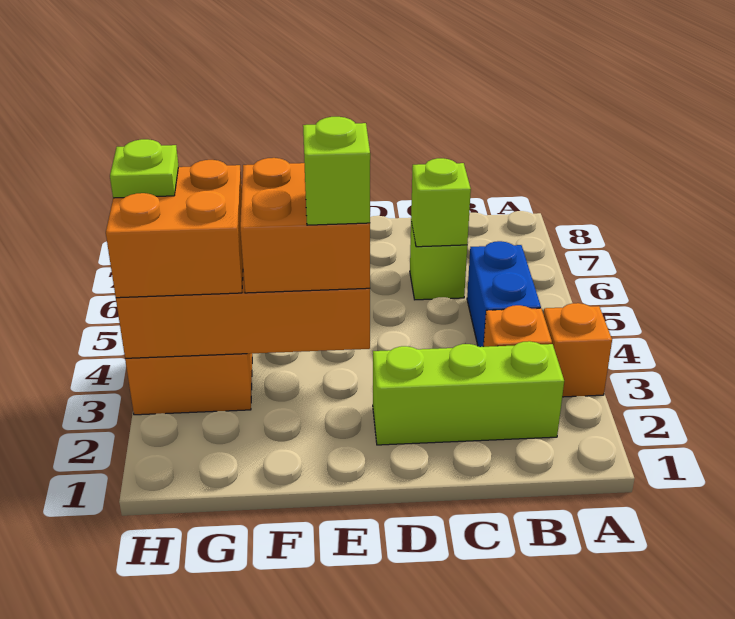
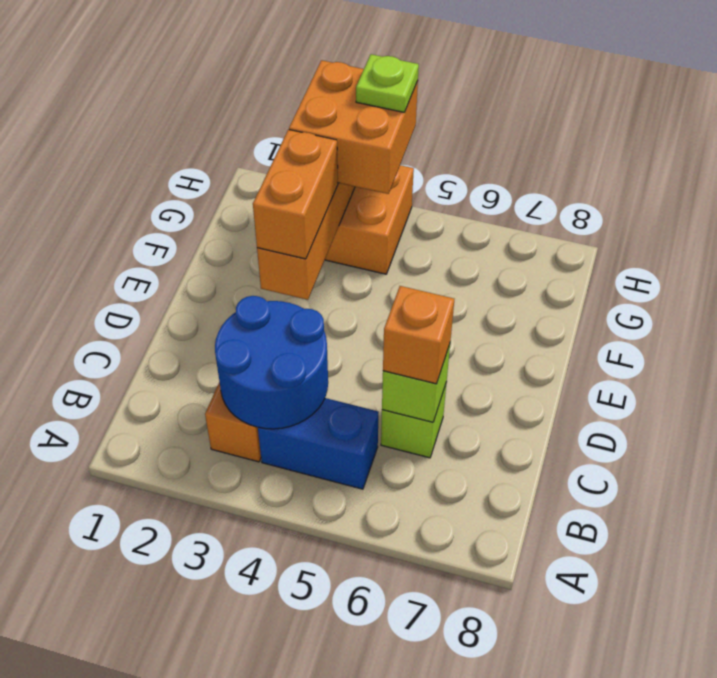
orange 1x1 brick [544,303,612,397] -> orange 1x1 brick moved to [383,286,454,384]
lime 1x3 brick [373,341,564,445] -> none
none -> blue 2x2 round brick [215,296,328,429]
orange 2x2 brick [240,158,370,293] -> orange 1x2 brick [253,130,338,259]
lime 1x1 brick [303,117,370,225] -> none

